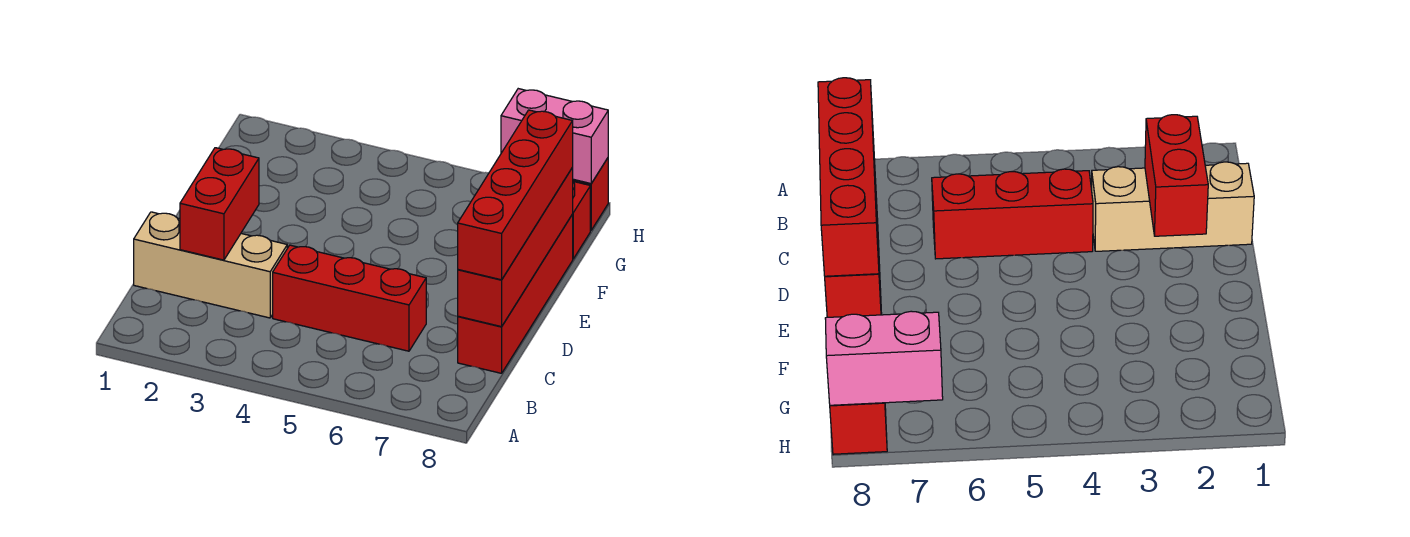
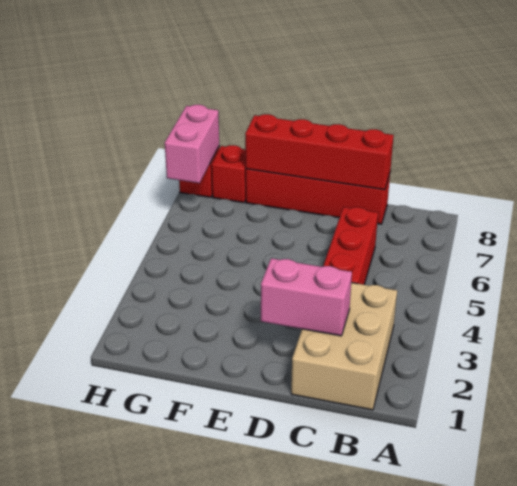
tan 1x3 brick [134,212,287,318] -> tan 2x3 brick [291,283,397,410]
red 1x2 brick [180,148,259,260] -> pink 1x2 brick [261,258,352,336]
red 1x4 brick [458,110,573,280] -> none

